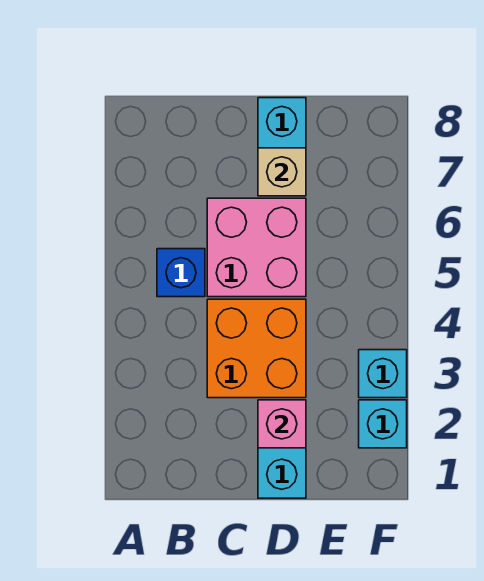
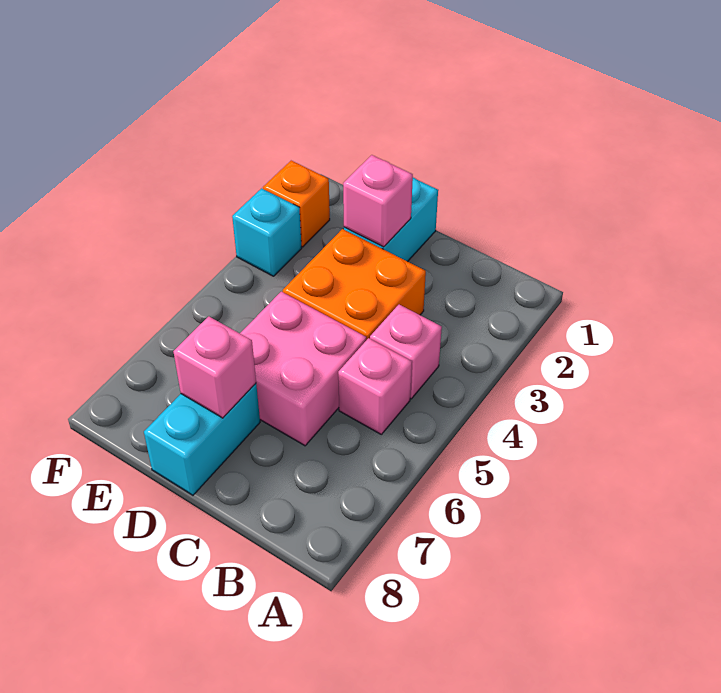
none -> pink 1x1 brick [370,305,442,399]
blue 1x1 brick [157,249,205,297] -> pink 1x1 brick [338,338,412,434]
tan 1x1 brick [258,148,306,196] -> pink 1x1 brick [173,316,256,418]
cyan 1x1 brick [359,400,407,448] -> orange 1x1 brick [263,161,330,247]

